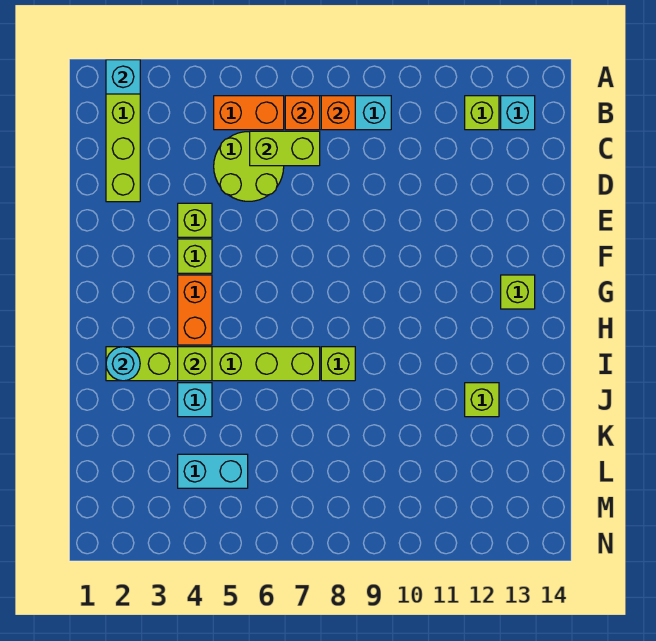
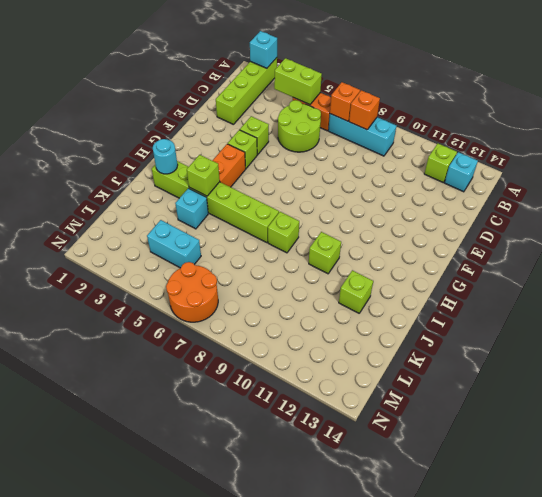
lime 1x2 brick [250,131,320,166] -> lime 1x2 brick moved to [274,58,322,105]
lime 1x1 brick [501,275,535,309] -> lime 1x1 brick moved to [309,232,341,274]
none -> orange 2x2 round brick [166,262,218,322]

